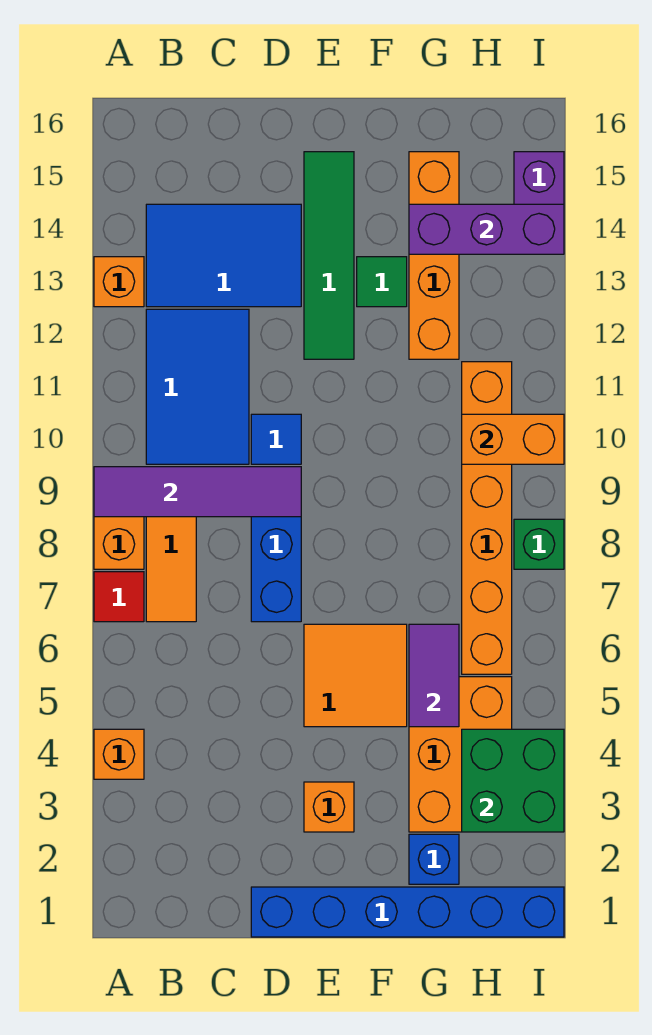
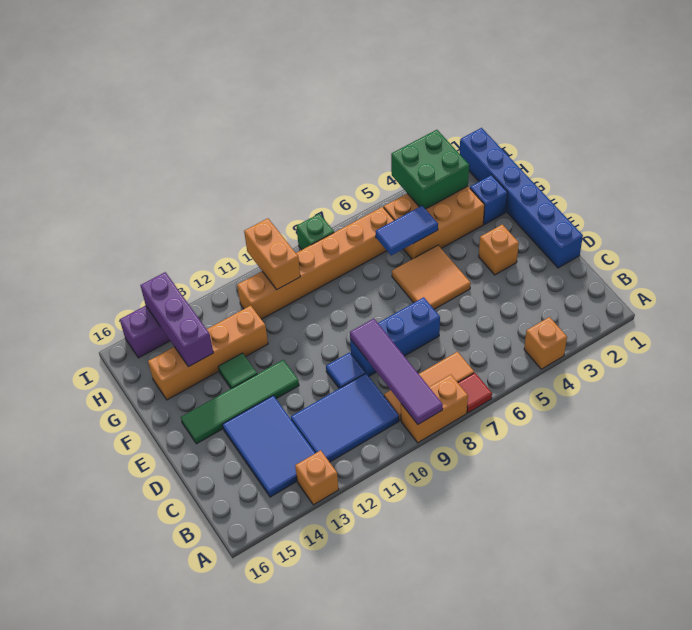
purple 1x2 tile [409,624,459,727] -> blue 1x2 tile [376,206,438,256]

